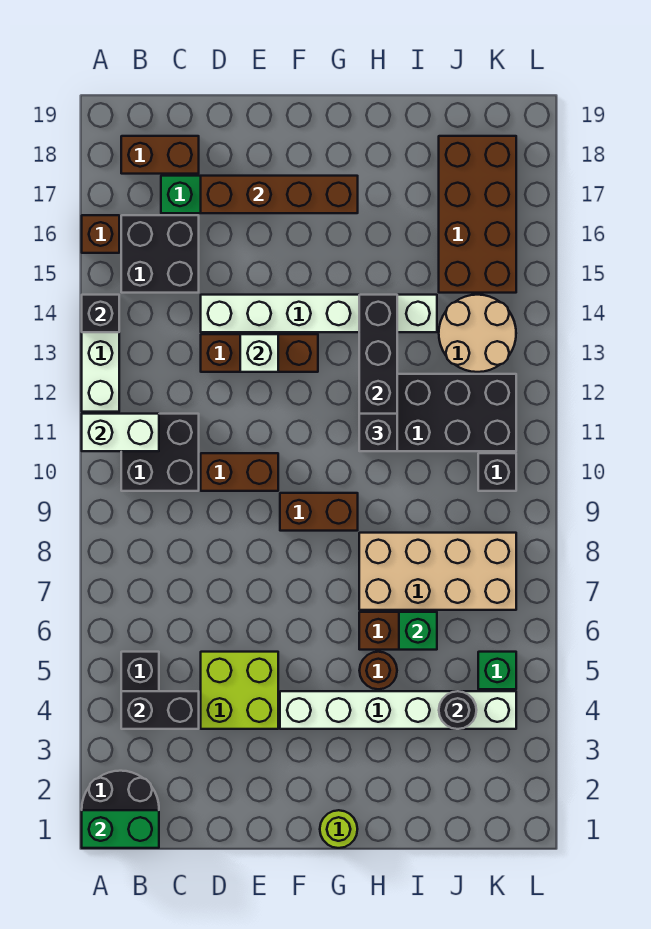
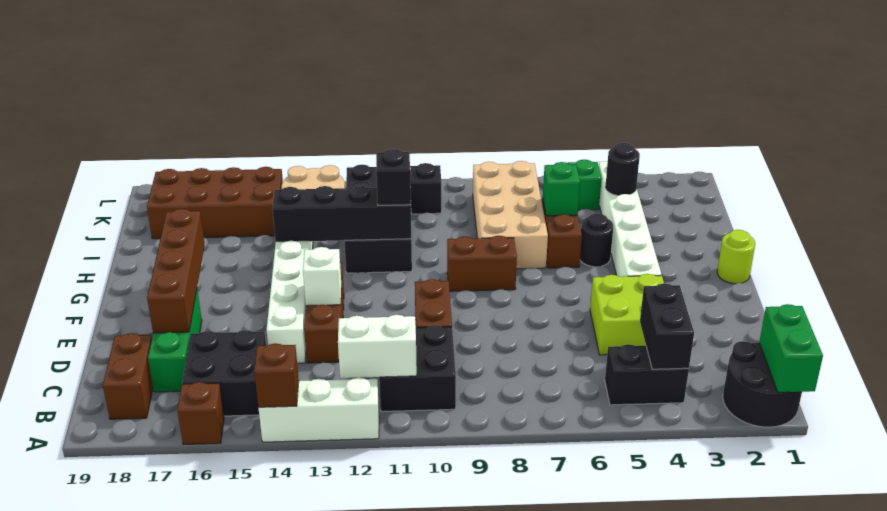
white 1x2 brick [82,414,159,451] -> white 1x2 brick turned to [338,315,417,378]
black 1x1 brick [82,295,119,332] -> brown 1x1 brick [254,343,299,407]
brown 1x2 brick [280,493,358,531] -> brown 1x2 brick turned to [447,236,517,291]
brown 1x1 round brick [359,652,397,689] -> black 1x1 round brick [580,214,613,267]

